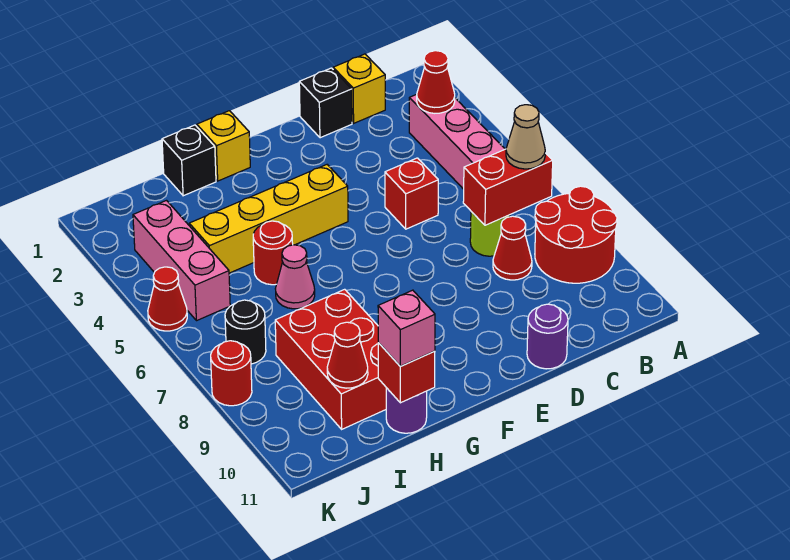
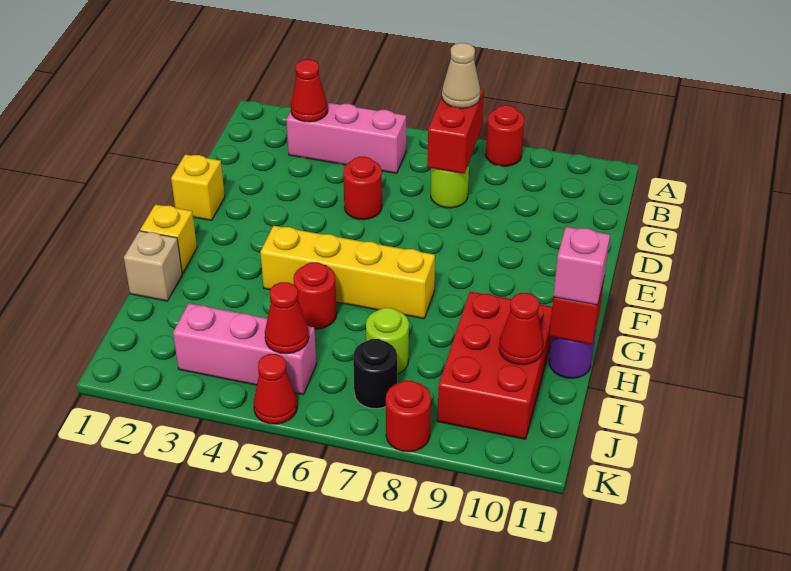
red 2x2 round brick [535,186,617,283] -> red 1x1 round brick [486,105,524,166]
yellow 1x1 brick [333,54,385,123] -> yellow 1x1 brick moved to [171,154,225,221]
red 1x1 cone [493,216,532,280] -> red 1x1 cone moved to [265,282,309,354]
black 1x1 brick [299,68,352,138] -> none
red 1x1 brick [385,158,438,229] -> red 1x1 round brick [343,157,382,220]
purple 1x1 round brick [527,304,568,369] -> none
yellow 1x4 brick [189,165,348,273] -> yellow 1x4 brick turned to [260,226,435,319]
black 1x1 brick [162,125,216,196] -> tan 1x1 brick [124,231,182,301]
pink 1x1 cone [275,245,315,309] -> none
red 2x3 brick [275,289,386,429] -> red 2x3 brick turned to [437,292,552,439]
none -> lime 1x1 round brick [366,308,409,374]

